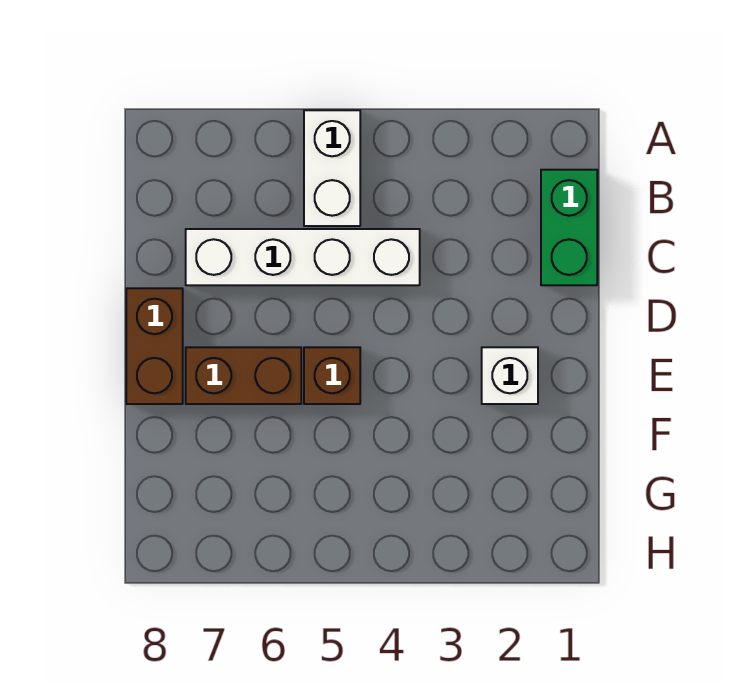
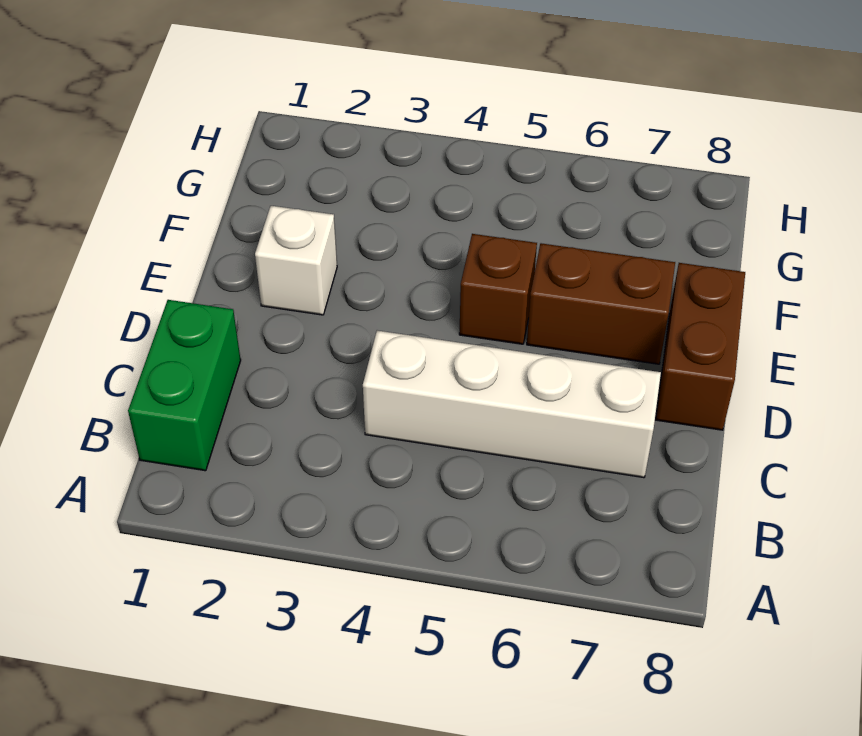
white 1x2 brick [304,110,360,226] -> none

